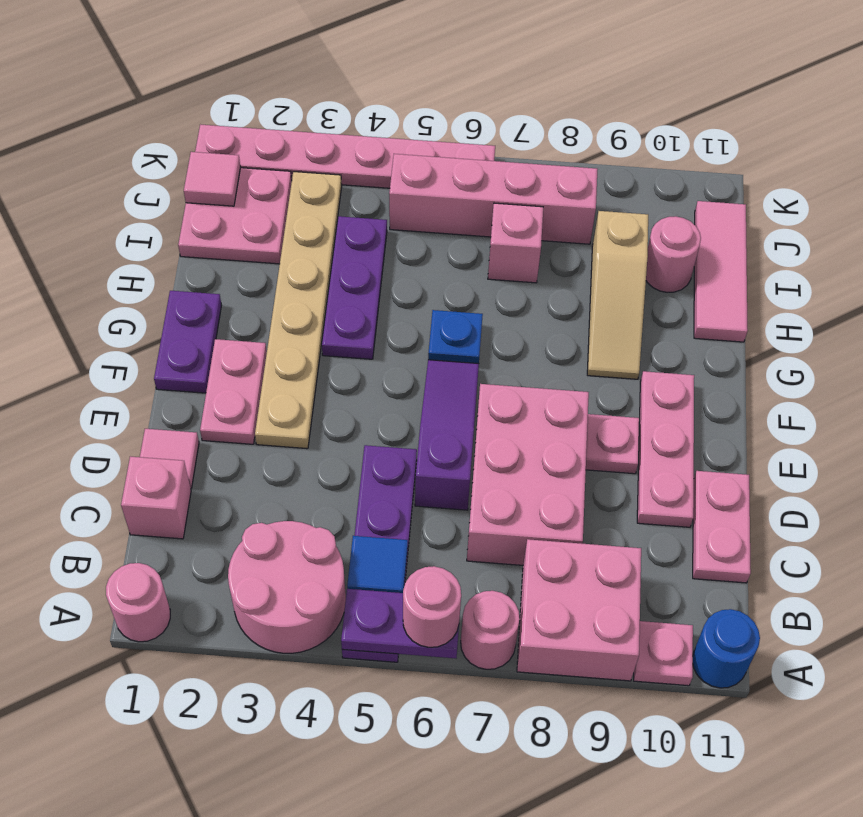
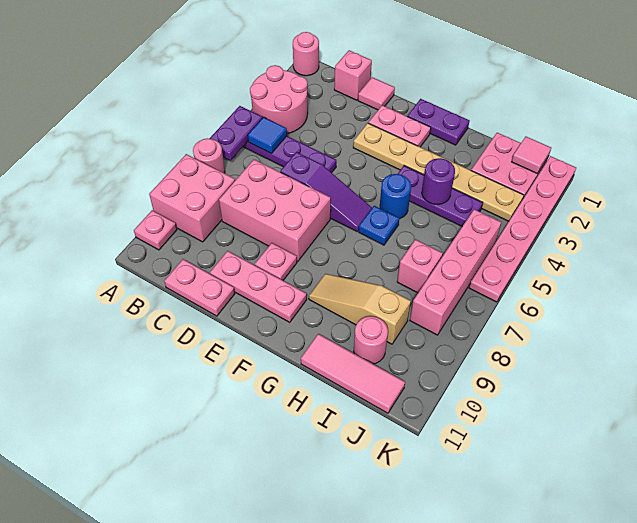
pink 1x1 round brick [403,566,461,647] -> none
blue 1x1 round brick [693,609,760,688] -> blue 1x1 round brick moved to [380,174,411,219]
none -> purple 1x1 round brick [422,158,455,204]

